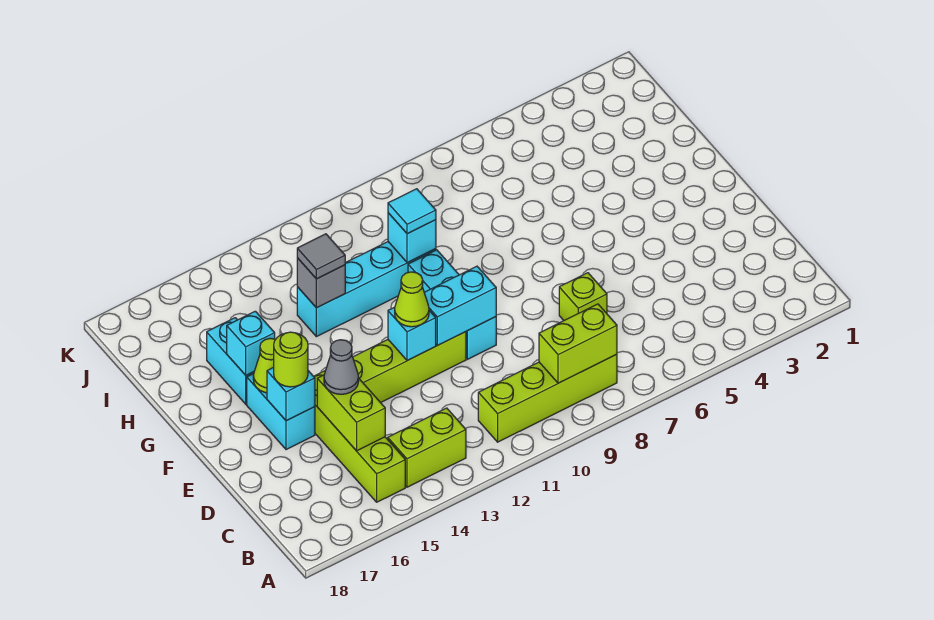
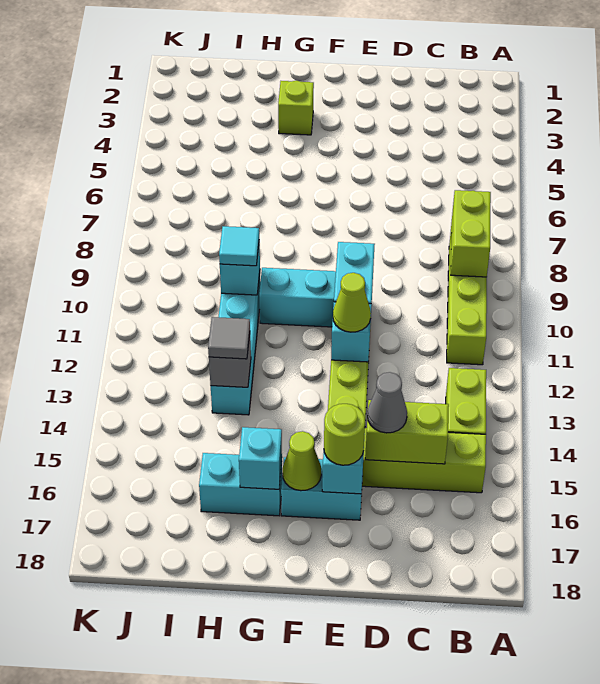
lime 1x1 brick [559,273,607,320] -> lime 1x1 brick moved to [278,81,314,135]

